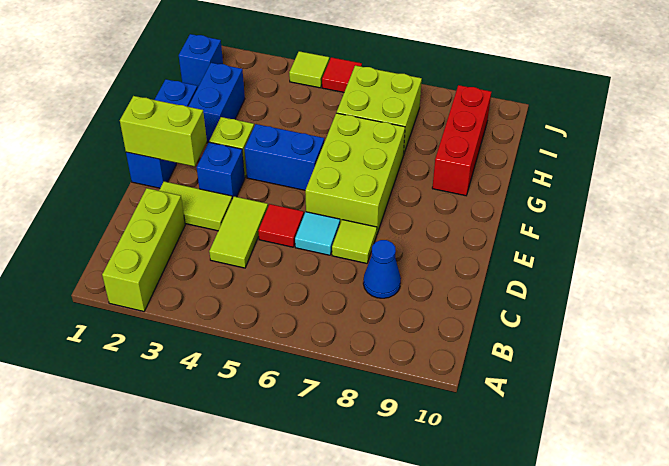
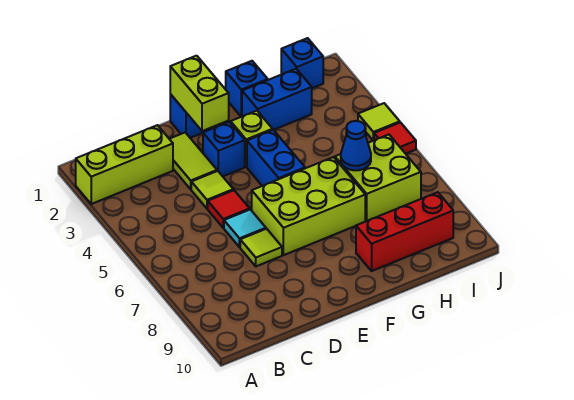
lime 1x2 tile [209,196,268,268] -> lime 1x1 tile [191,171,233,209]
blue 1x1 cone [363,240,401,298] -> blue 1x1 cone moved to [341,121,371,170]

